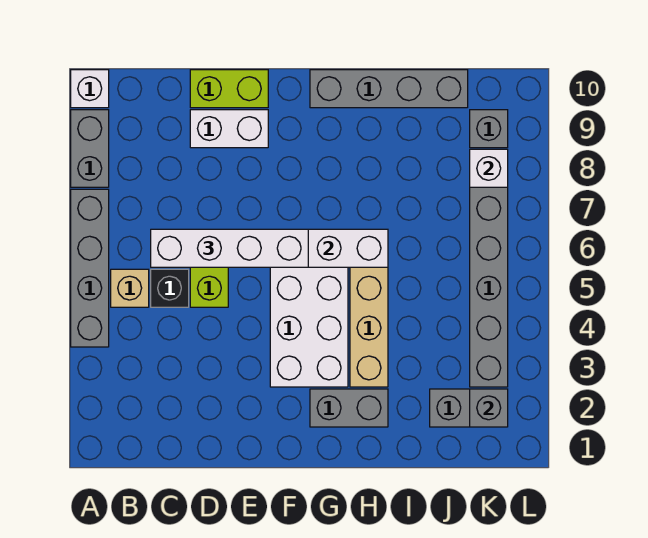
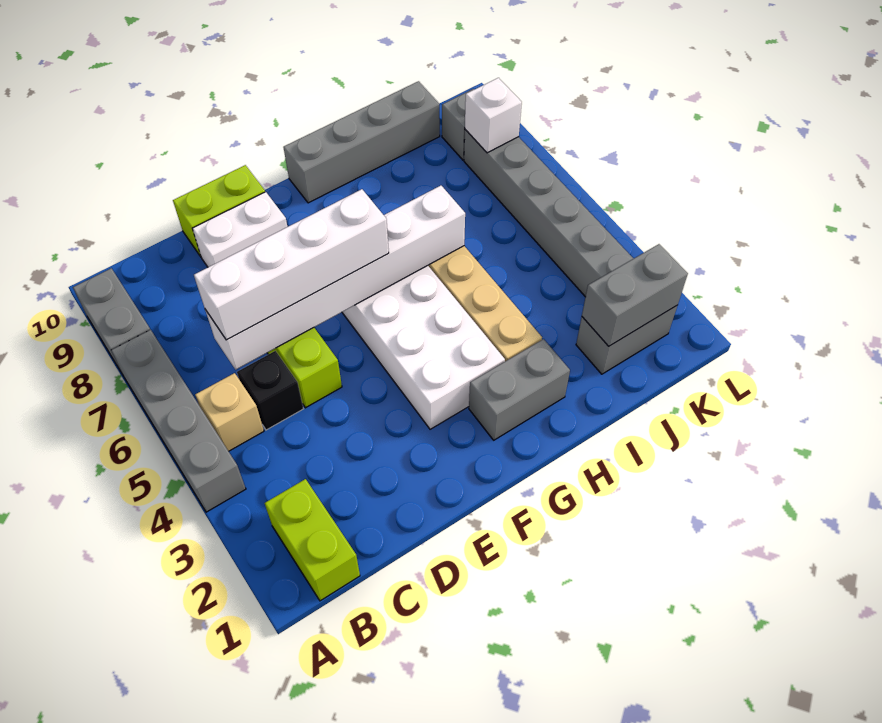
white 1x1 brick [71,70,109,108] -> none
none -> lime 1x2 brick [265,479,360,601]
grey 1x1 brick [470,389,508,427] -> grey 1x2 brick [582,244,688,346]

